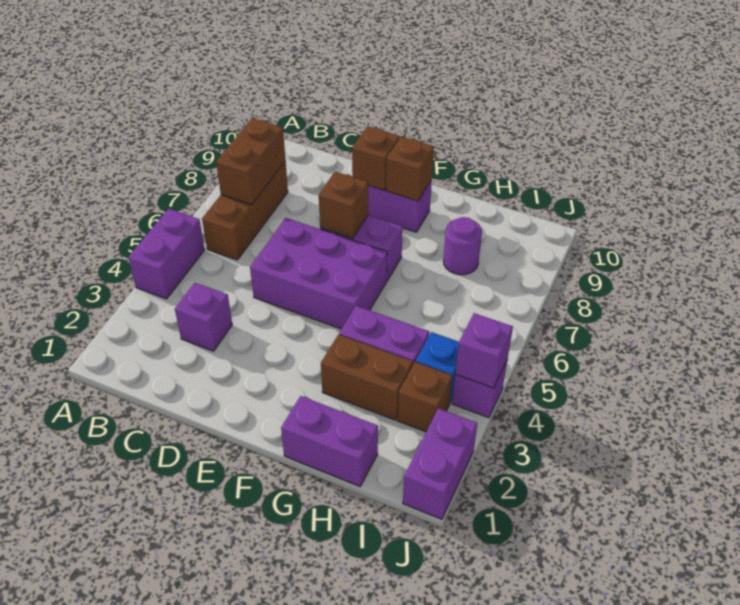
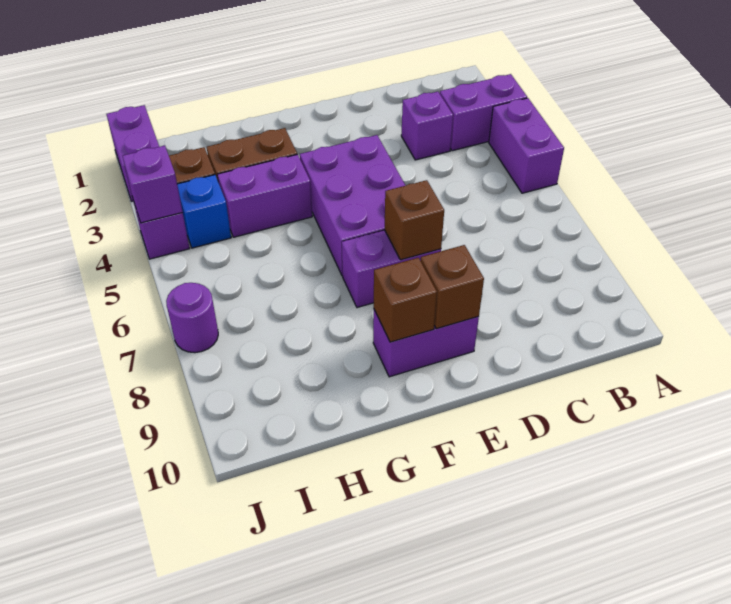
brown 1x3 brick [202,161,288,260] -> none
brown 1x2 brick [216,118,286,205] -> none
purple 2x3 brick [250,218,387,329] -> purple 2x3 brick turned to [300,135,406,276]
purple 1x2 brick [281,396,378,486] -> purple 1x2 brick moved to [440,74,527,151]
purple 1x1 round brick [443,217,482,275] -> purple 1x1 round brick moved to [166,283,218,353]

